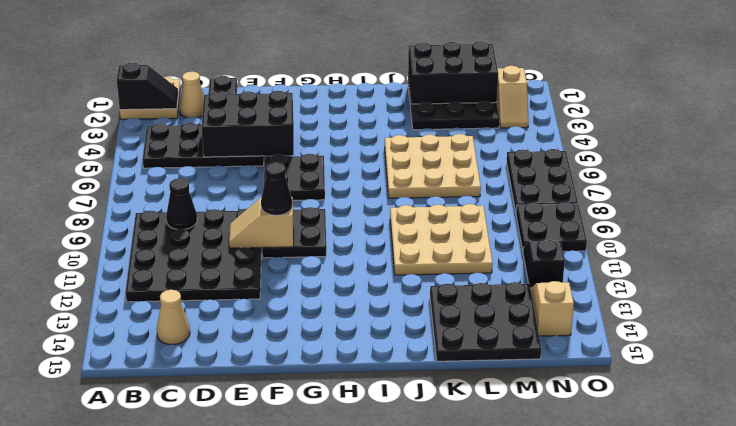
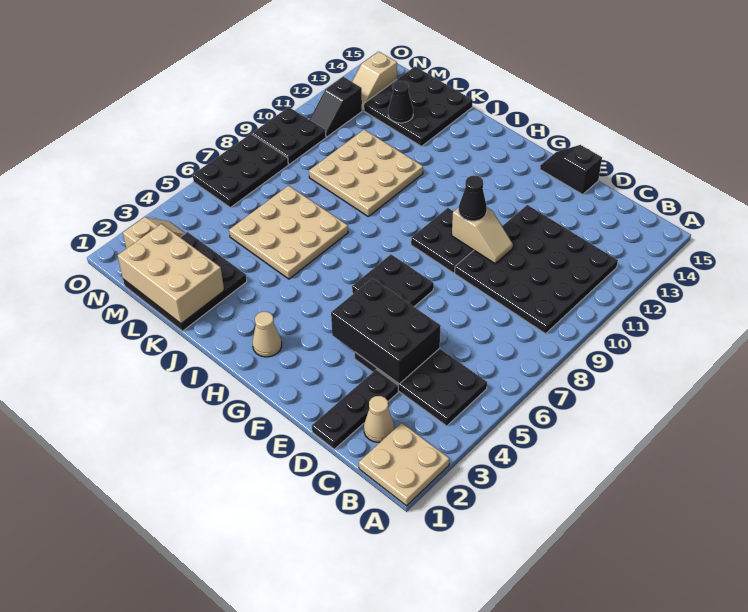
black 1x2 slope [117,63,178,110] -> black 1x2 slope moved to [540,145,602,195]
black 1x1 cone [166,178,197,229] -> black 1x1 cone moved to [388,81,413,123]
tan 1x1 cone [157,290,190,345] -> tan 1x1 cone moved to [253,312,282,357]
black 2x3 brick [408,41,498,104] -> tan 2x3 brick [117,224,224,324]

